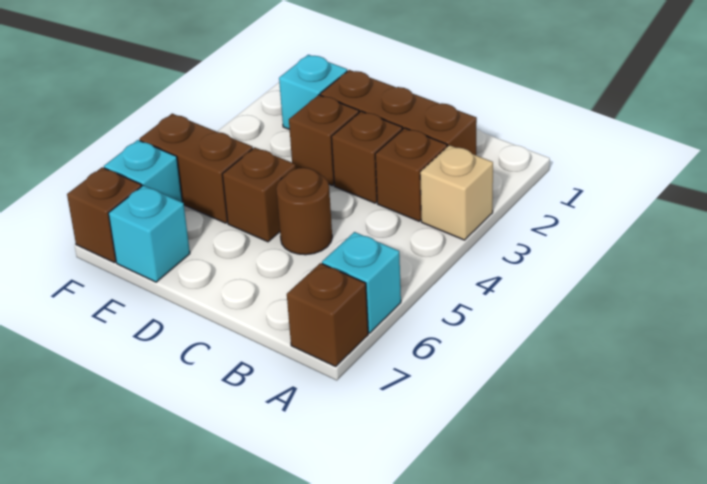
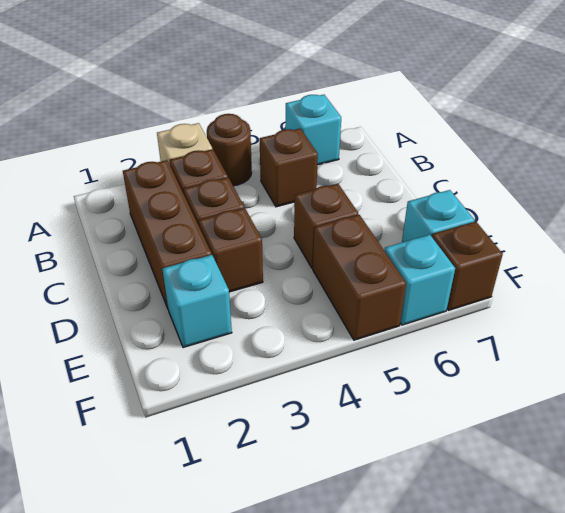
brown 1x1 brick [287,263,368,366] -> brown 1x1 brick moved to [260,129,318,207]
brown 1x1 round brick [276,168,332,255] -> brown 1x1 round brick moved to [207,114,252,186]

